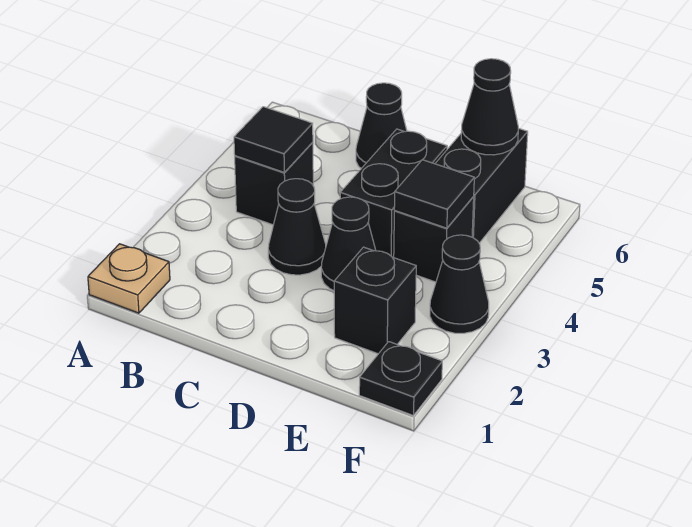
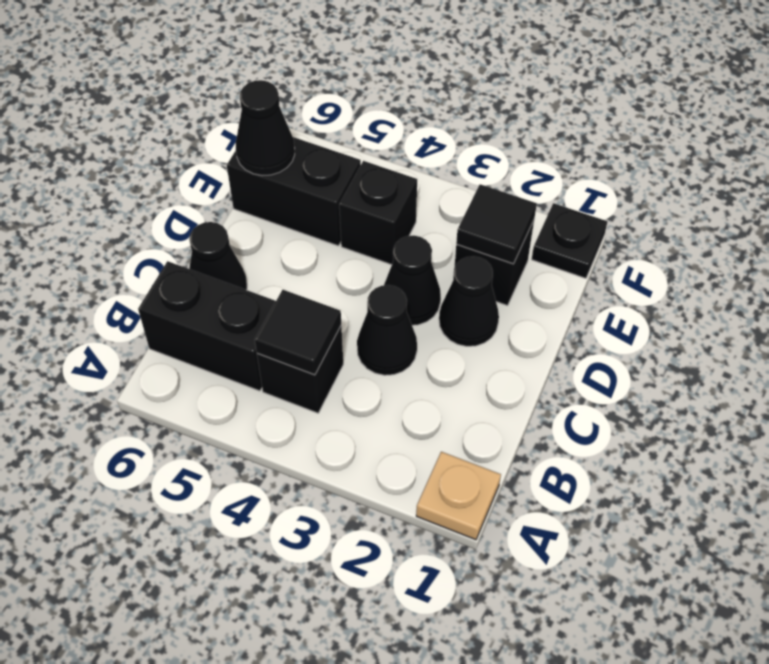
black 1x2 brick [340,129,447,258] -> black 1x2 brick moved to [138,261,276,391]
black 1x1 tile [394,160,474,228] -> black 1x1 tile moved to [456,184,537,264]
black 1x1 cone [430,235,489,333] -> black 1x1 cone moved to [439,256,499,346]

